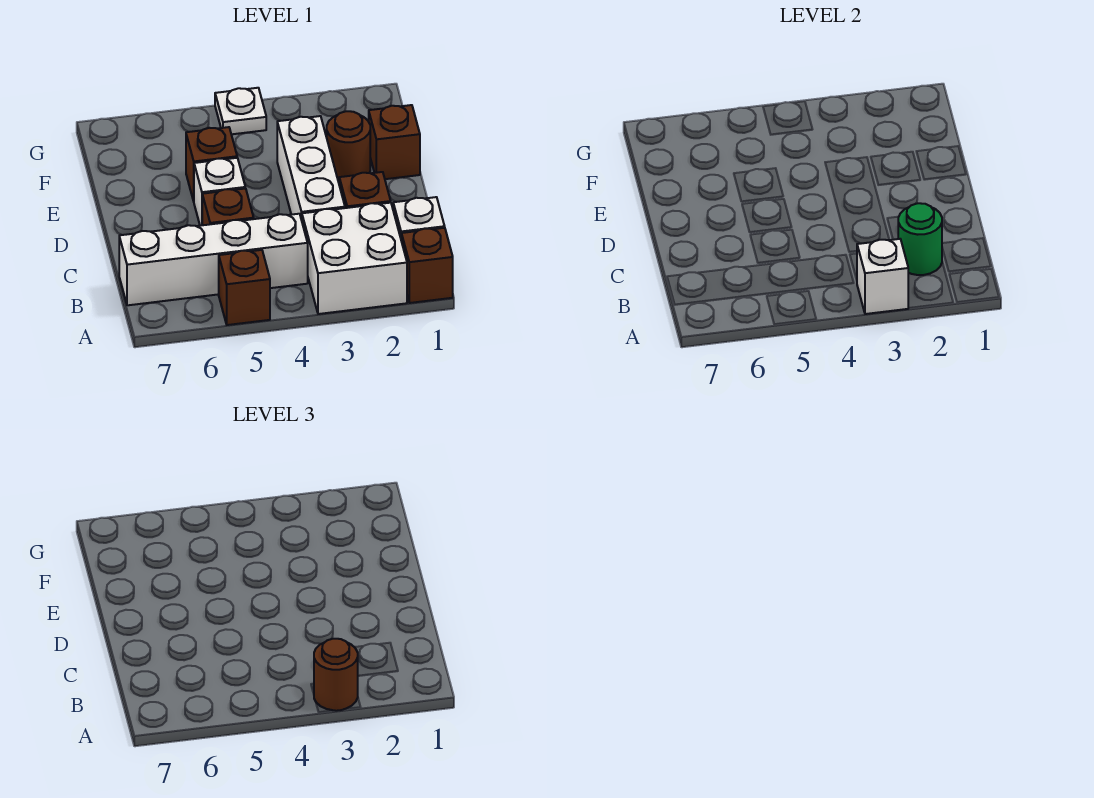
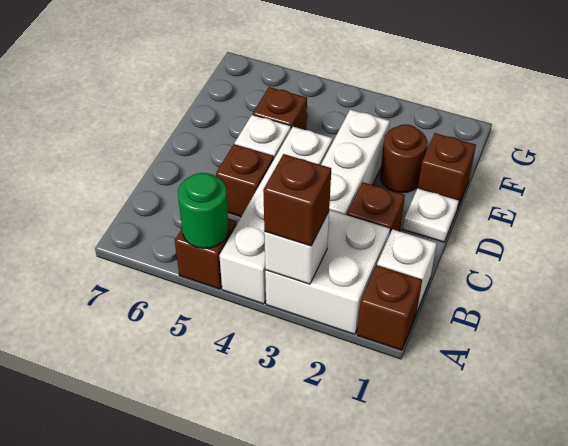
brown 1x1 round brick [314,639,358,711] -> brown 1x1 brick [263,154,331,246]
green 1x1 round brick [898,203,942,275] -> green 1x1 round brick moved to [178,173,229,248]
white 1x4 brick [119,214,308,305] -> white 1x4 brick turned to [219,127,333,304]
white 1x1 plate [215,88,266,134] -> white 1x1 plate moved to [403,188,459,242]

